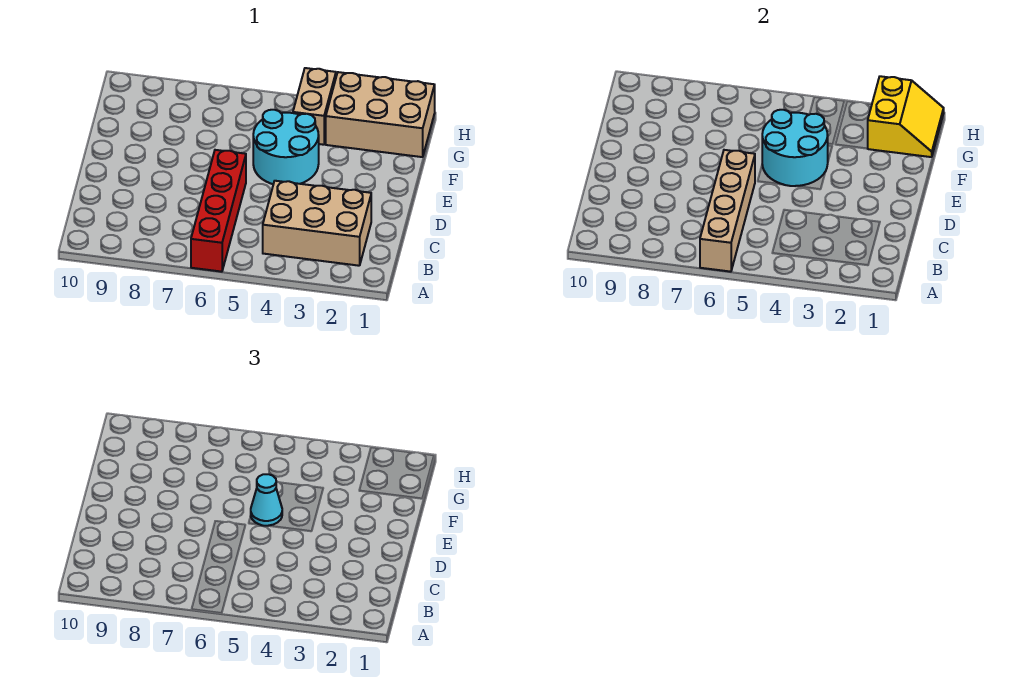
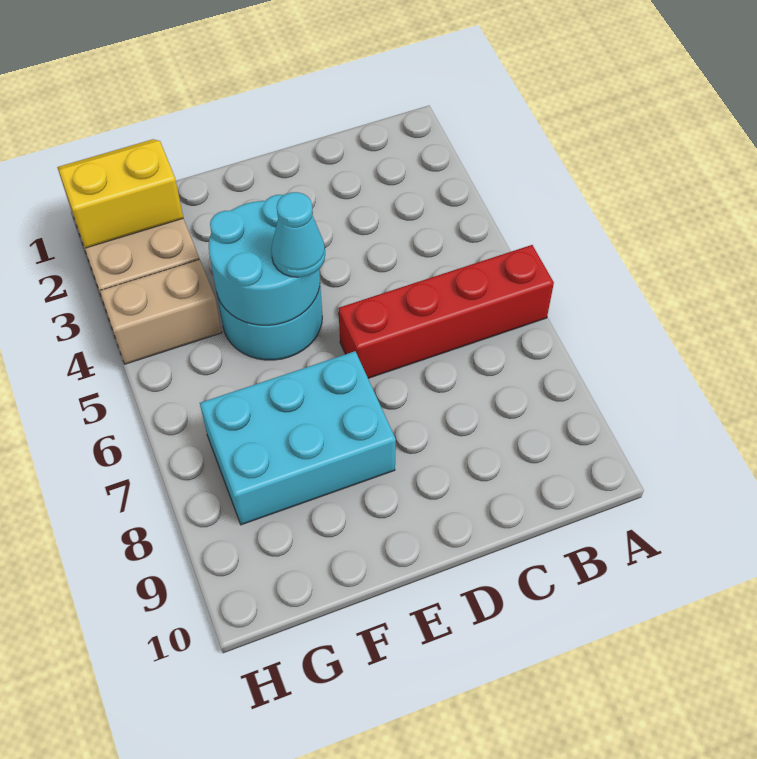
tan 1x4 brick [700,150,755,272] -> none
tan 2x3 brick [263,181,371,266] -> none
none -> cyan 2x3 brick [200,351,396,525]

